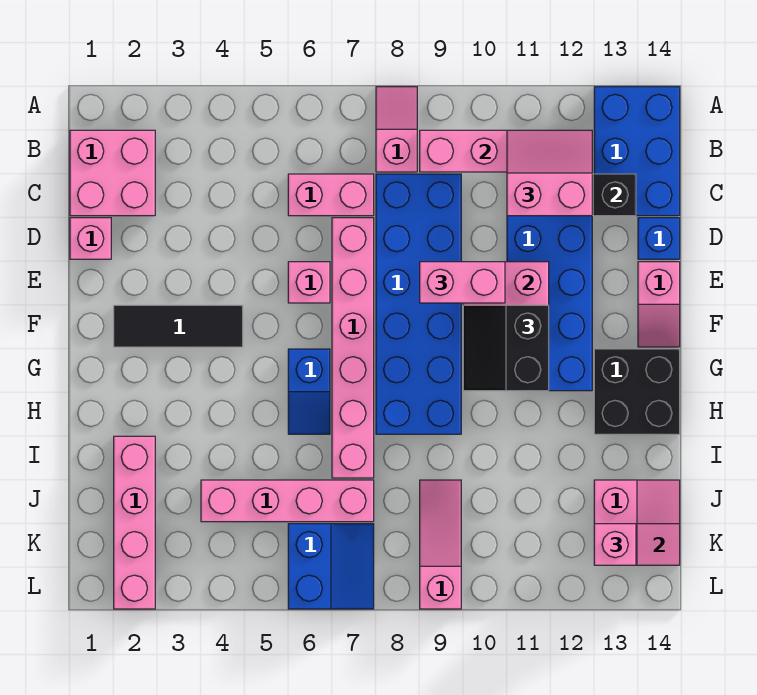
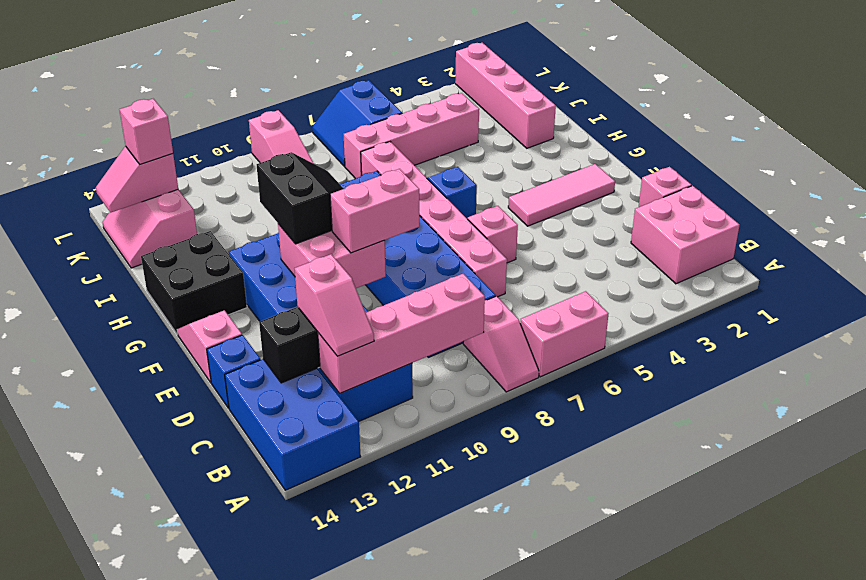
pink 2x2 slope [507,130,592,216] -> pink 1x2 slope [295,254,374,356]
pink 1x2 brick [288,174,374,216] -> pink 1x2 brick moved to [520,291,608,377]
black 1x3 tile [114,305,243,347] -> pink 1x3 tile [508,164,615,226]

